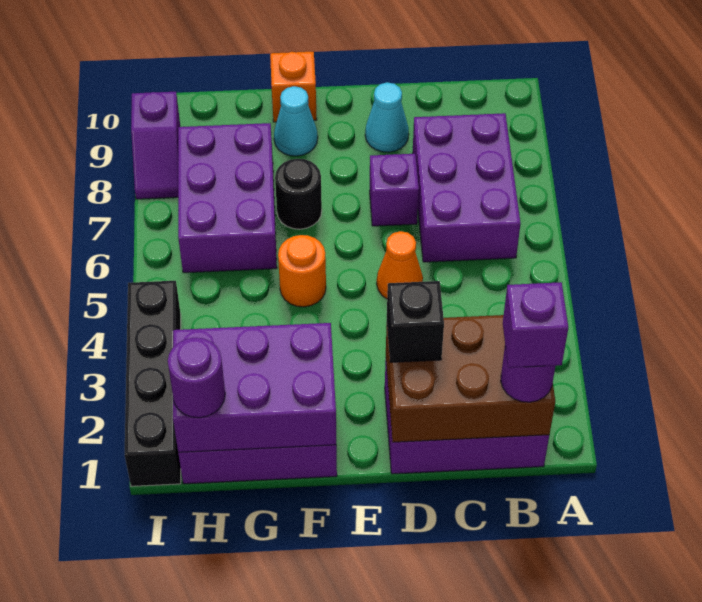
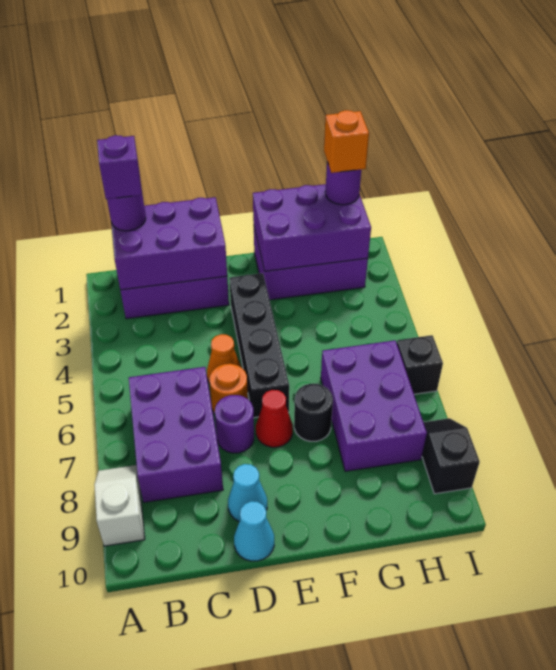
none -> white 1x2 slope [94,465,145,546]
brown 2x3 brick [386,315,555,442] -> purple 2x3 brick [111,197,227,290]
black 1x1 brick [387,281,444,362] -> black 1x1 brick moved to [397,335,443,394]
purple 1x1 brick [370,154,419,226] -> purple 1x1 round brick [215,395,254,453]
none -> red 1x1 cone [256,390,293,447]
orange 1x1 round brick [278,235,326,307] -> orange 1x1 round brick moved to [210,364,248,414]
cyan 1x1 cone [274,86,318,156] -> cyan 1x1 cone moved to [234,501,274,561]
orange 1x1 brick [270,52,317,122] -> orange 1x1 brick moved to [324,110,369,173]
black 1x4 brick [125,281,181,486] -> black 1x4 brick moved to [229,273,289,418]
purple 1x2 slope [131,92,180,199] -> black 1x2 slope [422,418,480,494]

